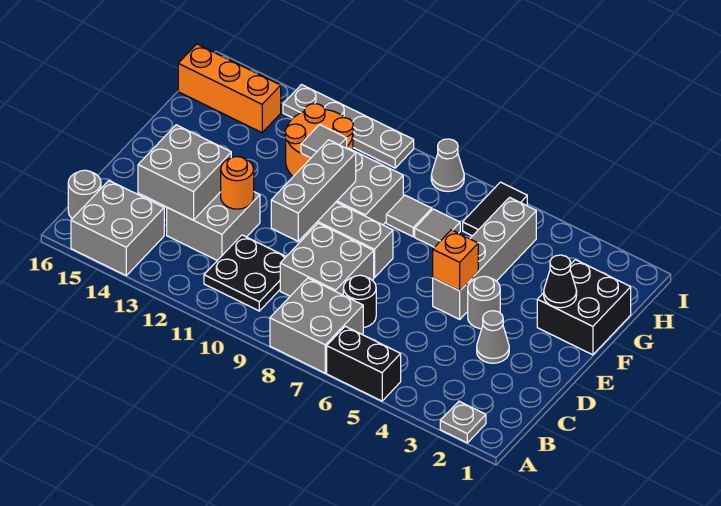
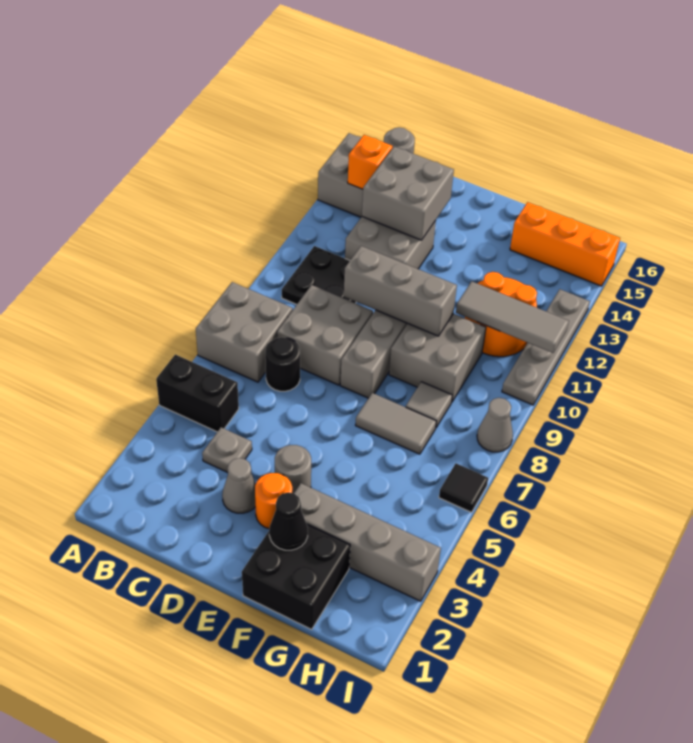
grey 1x1 plate [440,401,486,443] -> grey 1x1 plate moved to [202,427,252,473]
black 1x2 brick [327,326,401,401] -> black 1x2 brick turned to [156,355,239,432]
orange 1x1 round brick [221,157,254,209] -> orange 1x1 round brick moved to [255,473,292,529]
grey 1x4 brick [433,197,536,319] -> grey 1x4 brick moved to [294,483,441,601]
orange 1x1 brick [433,230,478,291] -> orange 1x1 brick moved to [348,135,393,189]
grey 1x1 tile [415,209,460,247] -> grey 1x2 tile [355,393,436,454]
grey 1x1 tile [301,125,347,158] -> grey 1x3 tile [456,281,569,353]
black 1x2 tile [463,182,527,236] -> black 1x1 tile [439,464,488,512]
orange 1x3 brick [178,44,281,133] -> orange 1x3 brick turned to [510,202,620,286]

